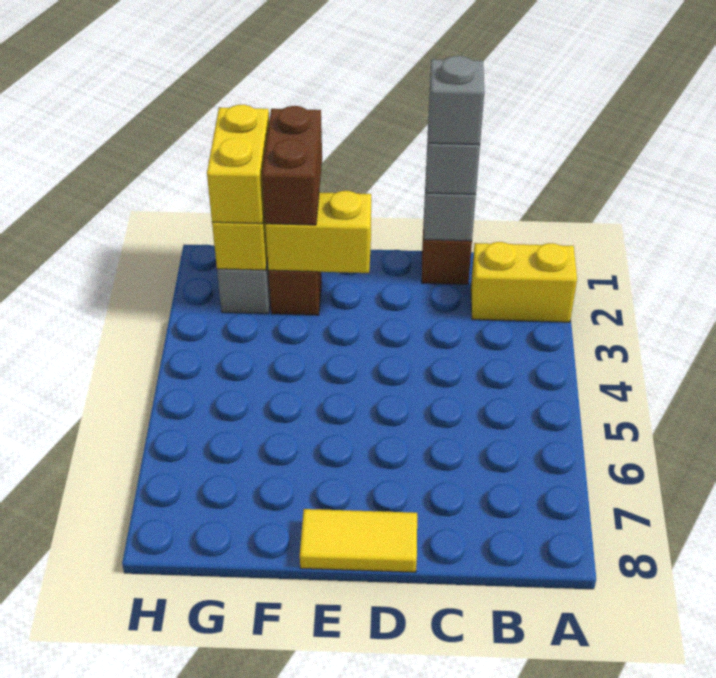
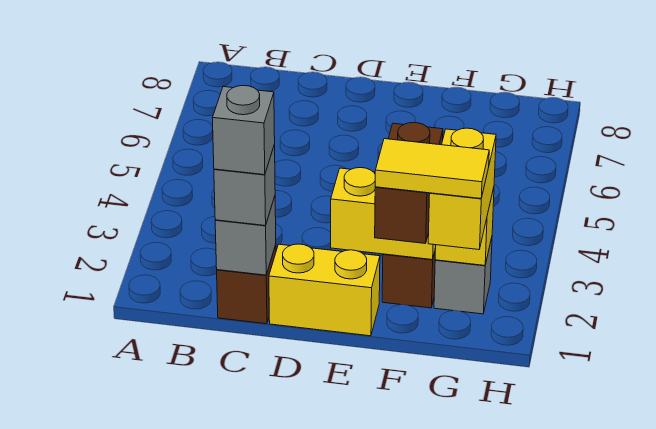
yellow 1x2 brick [471,242,577,322] -> yellow 1x2 brick moved to [269,244,380,336]
yellow 1x2 tile [300,509,417,572] -> yellow 1x2 tile moved to [375,139,489,199]

